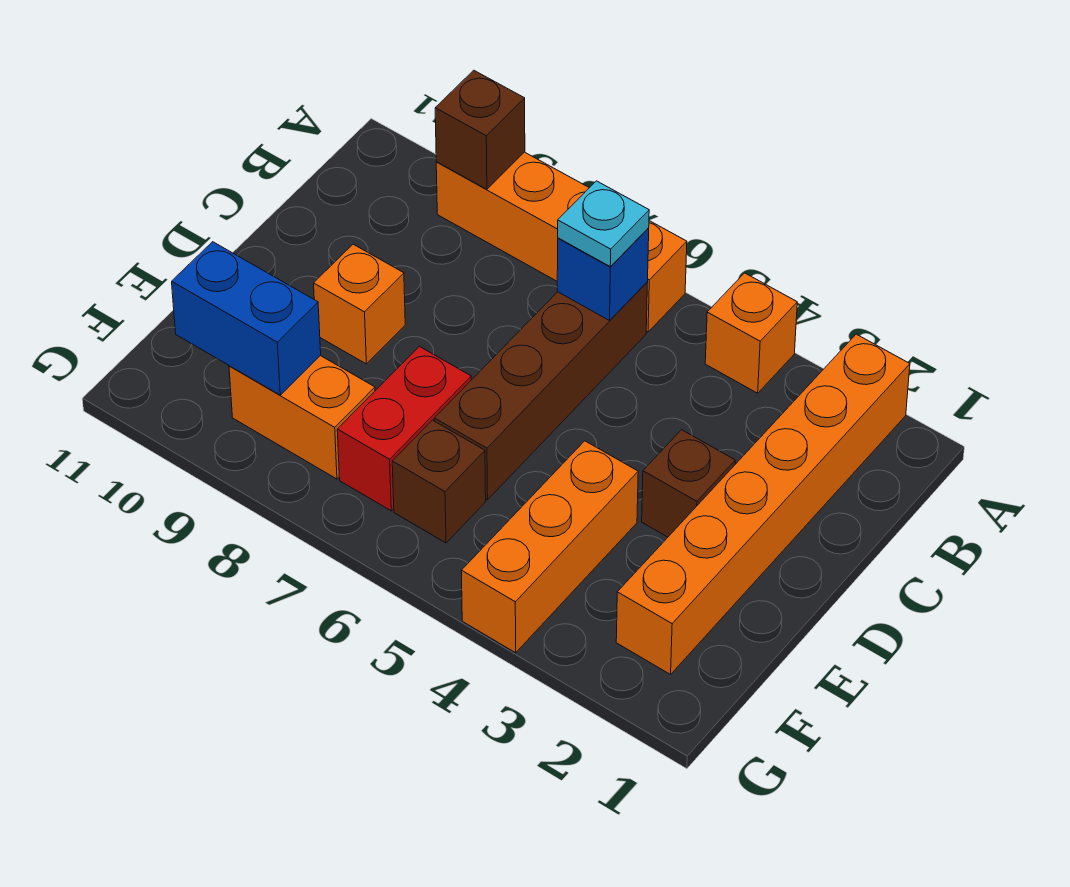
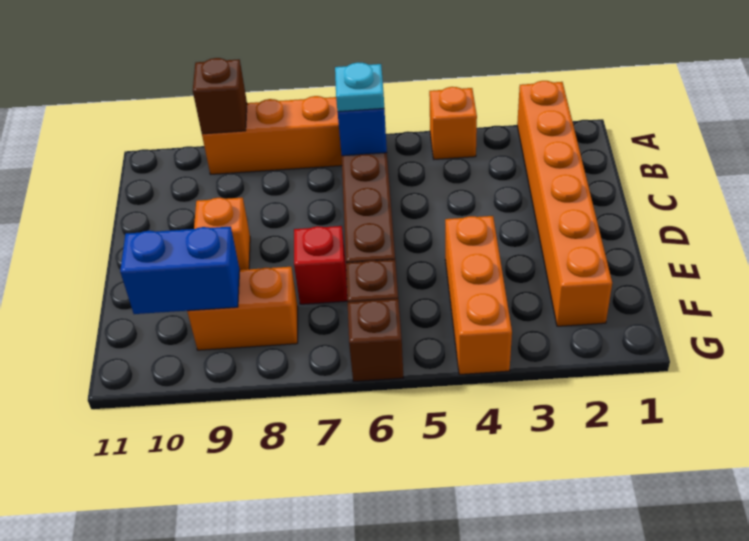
brown 1x1 brick [642,430,735,537] -> brown 1x1 brick moved to [348,299,404,382]
red 1x2 brick [337,346,471,511] -> red 1x1 brick [294,226,347,304]

